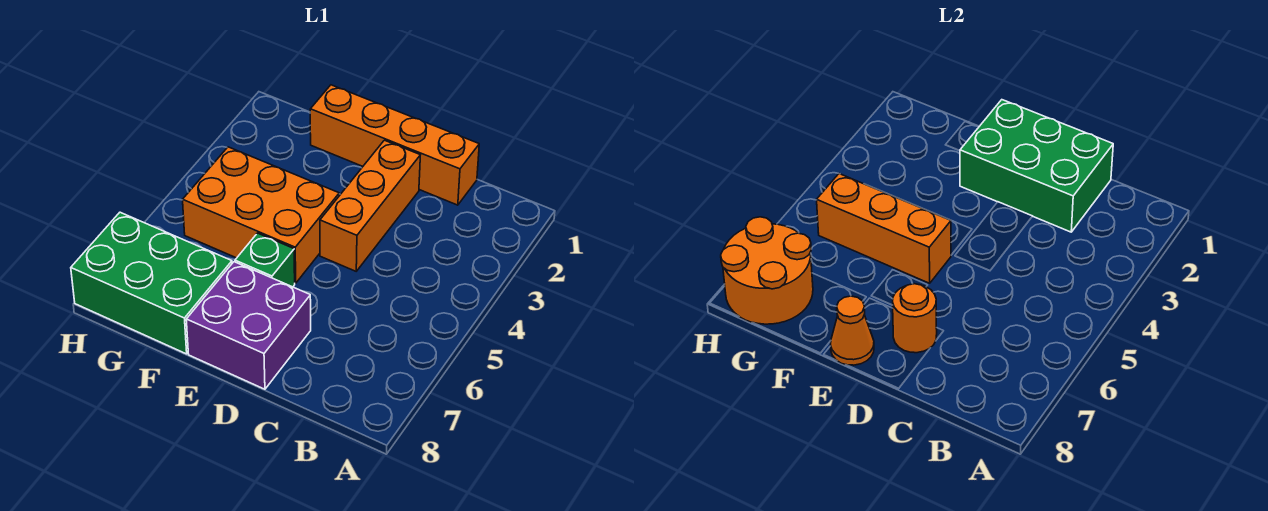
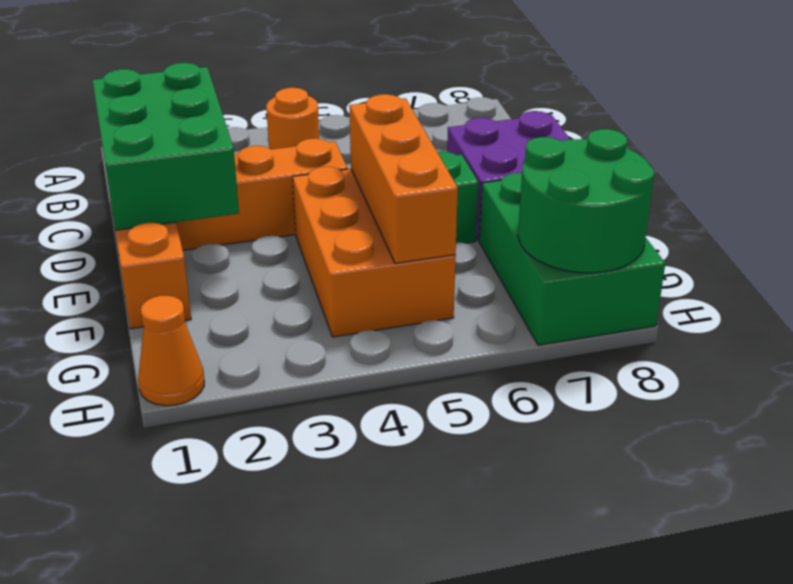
orange 1x1 round brick [893,284,937,353] -> orange 1x1 round brick moved to [266,88,319,149]
orange 1x1 cone [831,296,874,365] -> orange 1x1 cone moved to [138,296,204,406]
orange 2x2 round brick [721,217,813,324] -> green 2x2 round brick [518,129,654,273]

